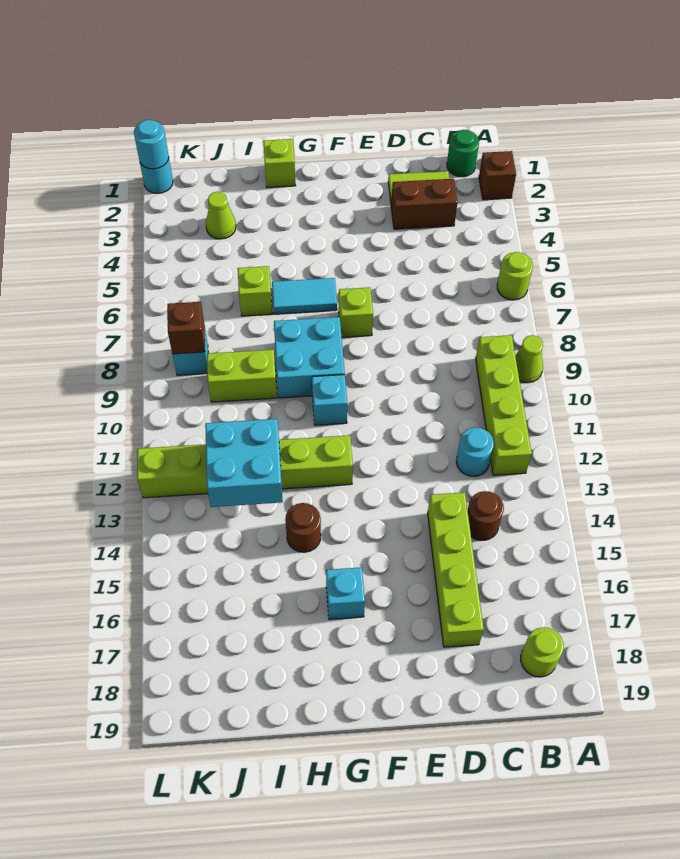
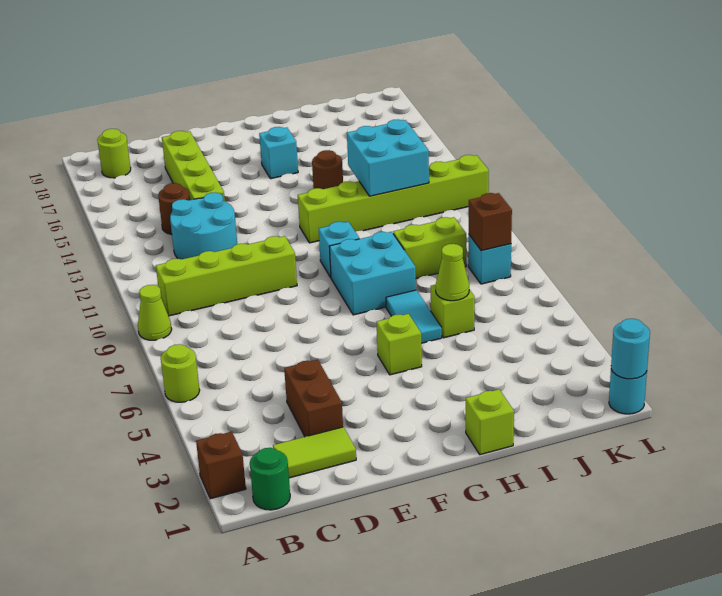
lime 1x4 brick [476,335,532,475] -> lime 1x4 brick turned to [156,236,297,316]
brown 1x2 brick [391,179,457,229] -> brown 1x2 brick turned to [284,360,343,437]
cyan 1x1 round brick [456,428,494,476] -> cyan 2x2 round brick [170,193,237,259]
lime 1x1 brick [339,287,373,337] -> lime 1x1 brick moved to [377,314,422,375]
cyan 1x2 tile [272,278,337,314] -> cyan 1x2 tile turned to [386,290,442,343]
lime 1x1 cone [206,192,236,239] -> lime 1x1 cone moved to [435,244,469,301]

